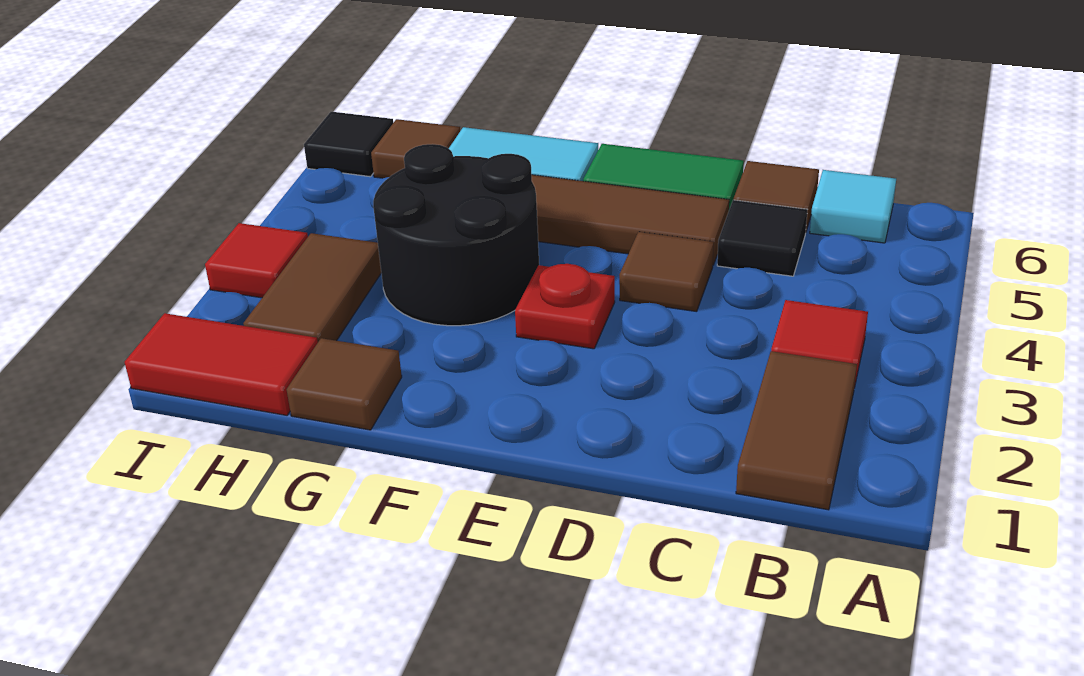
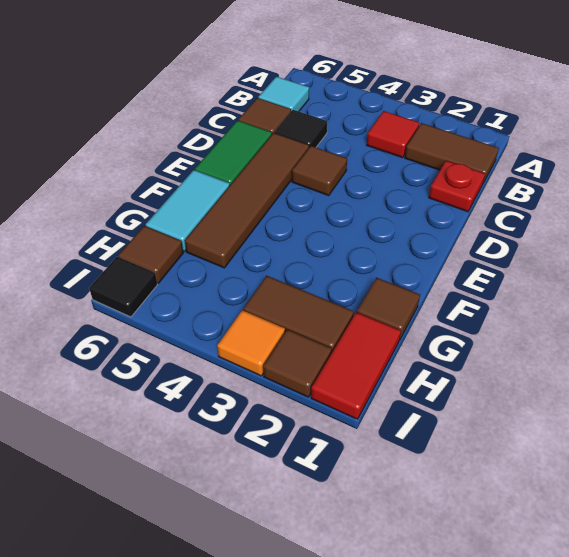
red 1x1 plate [515,264,615,349] -> red 1x1 plate moved to [429,161,485,212]
black 2x2 round brick [373,144,539,326] -> none
none -> brown 1x1 tile [263,329,332,397]
red 1x1 tile [205,223,308,298] -> orange 1x1 tile [217,310,285,376]

